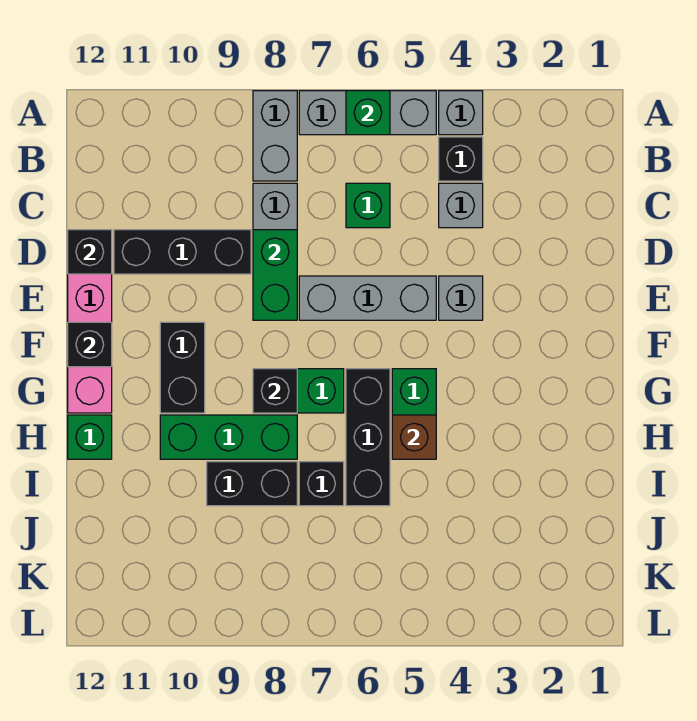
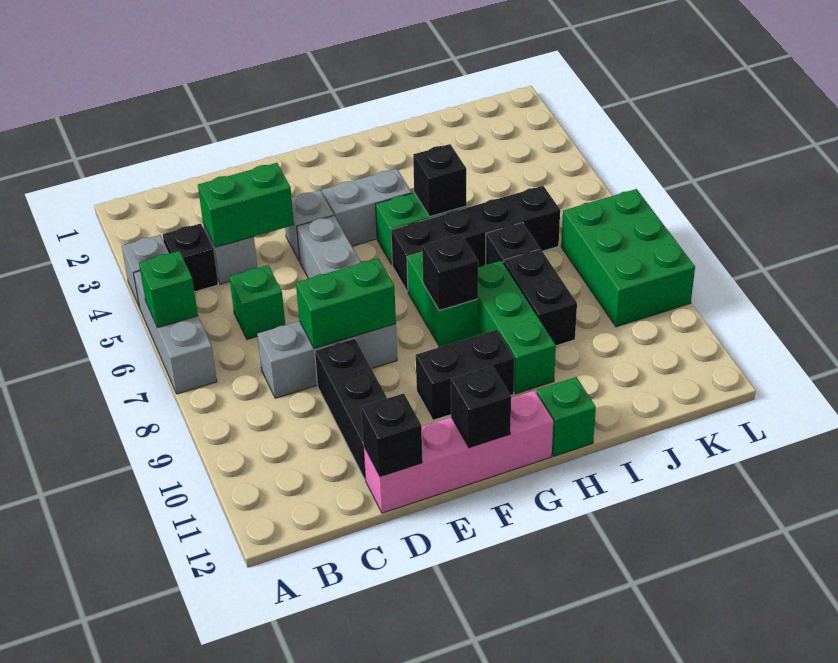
grey 1x2 brick [253,91,297,181] -> grey 1x2 brick moved to [322,169,412,246]
none -> green 1x2 brick [198,163,294,247]
black 1x3 brick [346,369,390,506] -> black 1x4 brick [391,186,560,292]
brown 1x1 brick [392,415,436,459] -> black 1x1 brick [413,144,466,217]
none -> green 2x3 brick [561,189,695,327]

